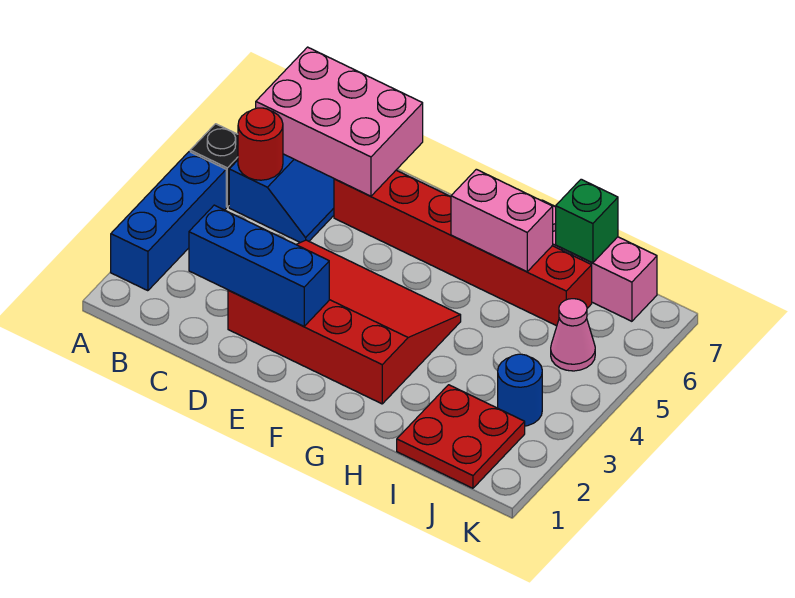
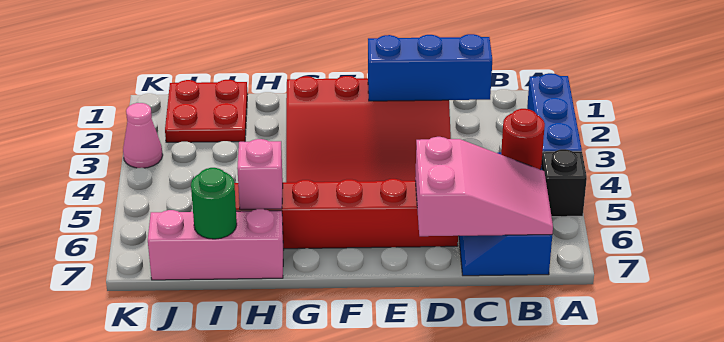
pink 2x3 brick [256,47,423,196] -> pink 2x3 slope [415,137,553,236]
pink 1x2 brick [451,169,553,272] -> pink 1x1 brick [237,139,283,209]
green 1x1 brick [556,179,618,263] -> green 1x1 round brick [191,168,237,239]
blue 1x1 round brick [498,354,542,426] -> none
pink 1x1 cone [551,299,595,371] -> pink 1x1 cone moved to [123,103,163,168]

